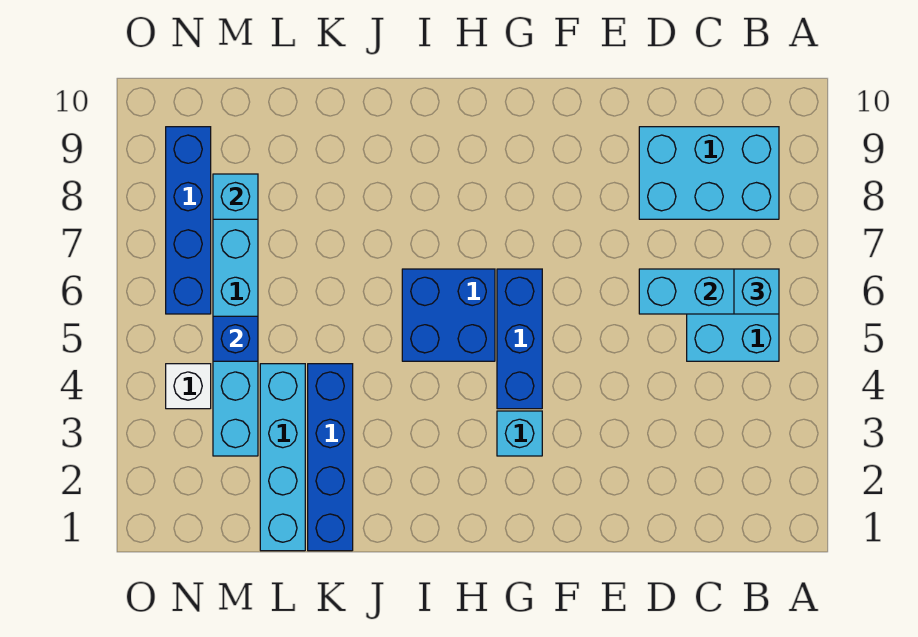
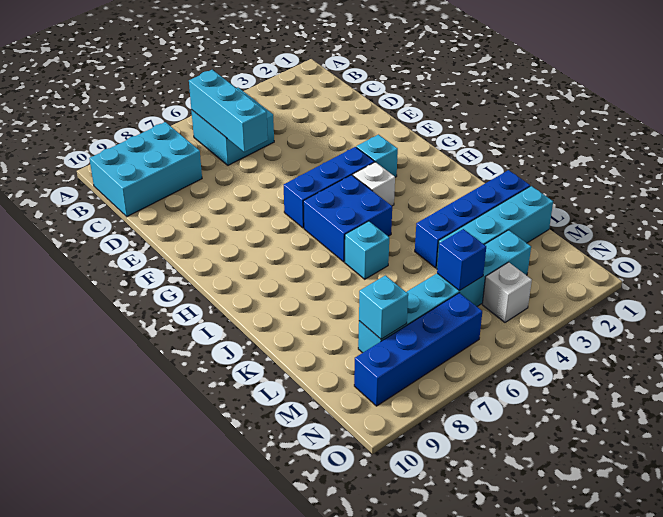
cyan 1x1 brick [734,269,779,314] -> cyan 1x1 brick moved to [345,221,389,279]
cyan 2x3 brick [639,127,779,219] -> cyan 2x3 brick turned to [89,122,202,217]
none -> white 1x1 brick [353,162,395,206]

